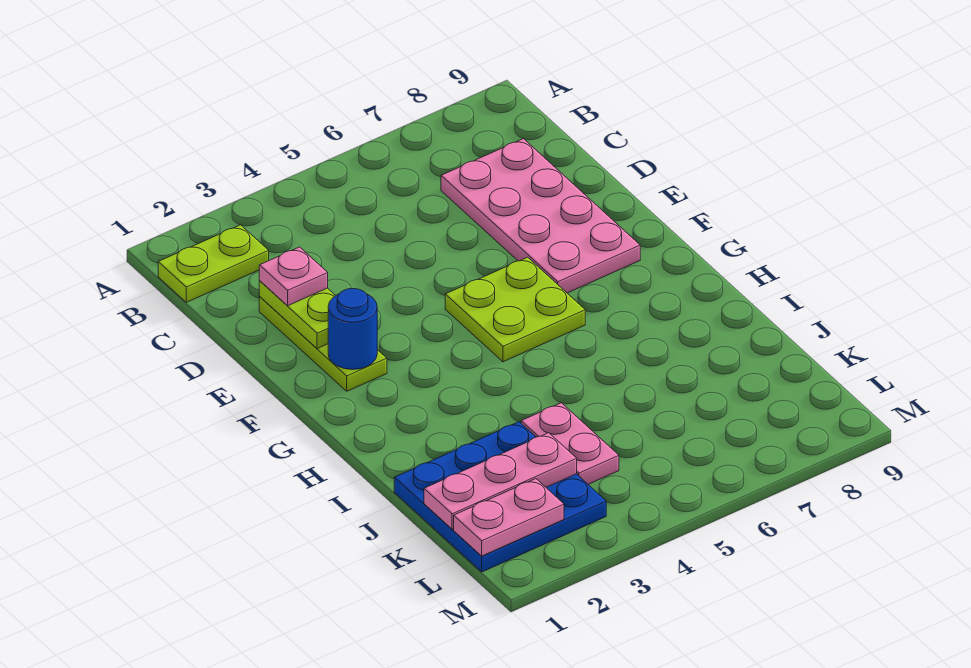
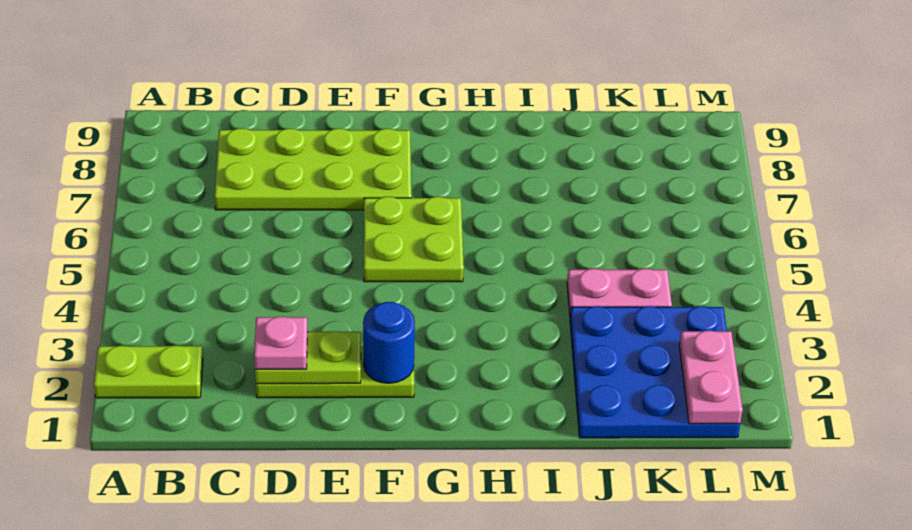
lime 1x2 plate [158,225,269,302] -> lime 1x2 plate turned to [94,346,203,398]
pink 2x4 plate [441,139,640,293] -> lime 2x4 plate [214,128,411,210]
pink 1x3 plate [424,433,577,529] -> none

